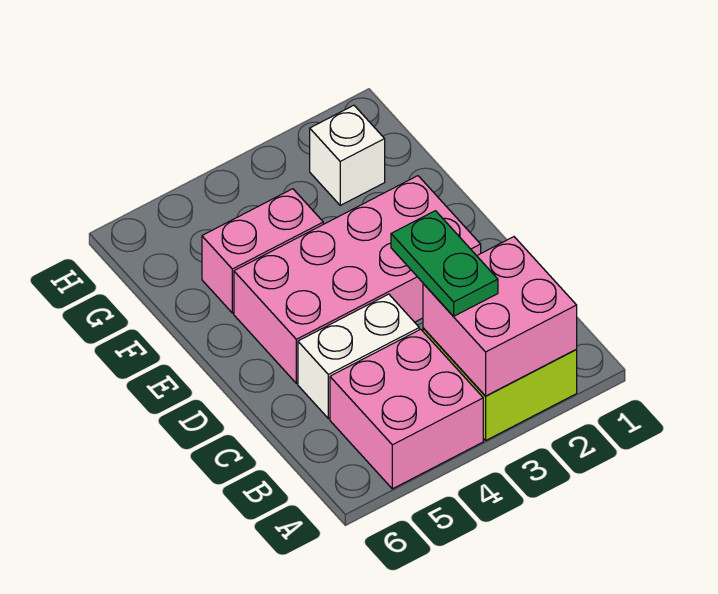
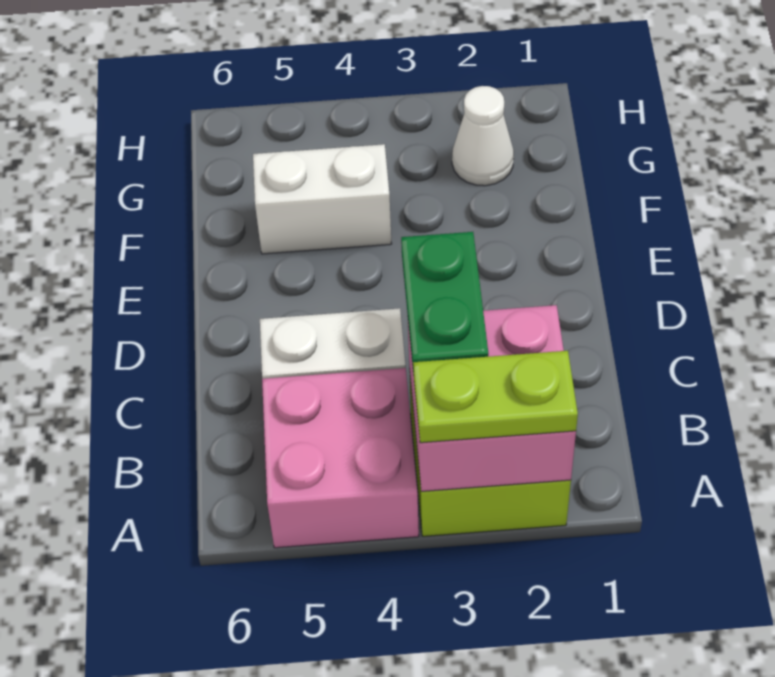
none -> lime 1x2 plate [413,351,578,443]
pink 2x4 brick [234,176,481,383] -> none
pink 1x2 brick [202,189,323,313] -> white 1x2 brick [253,144,392,254]
white 1x1 brick [310,105,385,205] -> white 1x1 cone [452,86,514,186]

